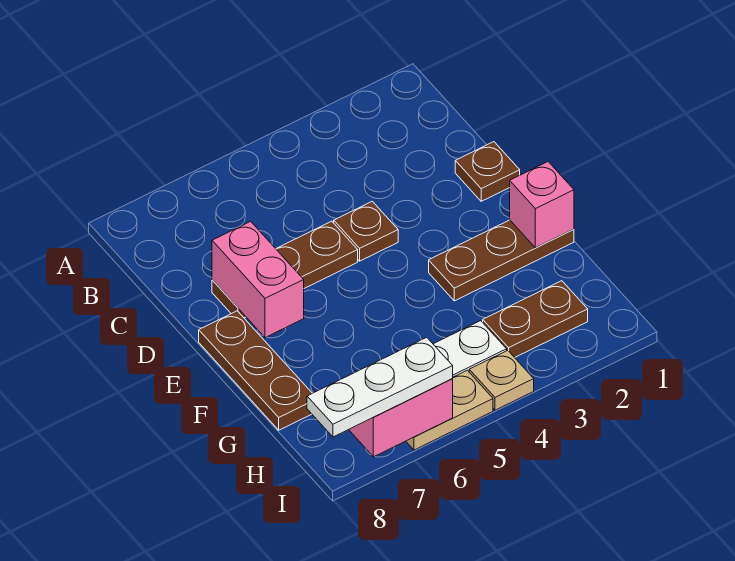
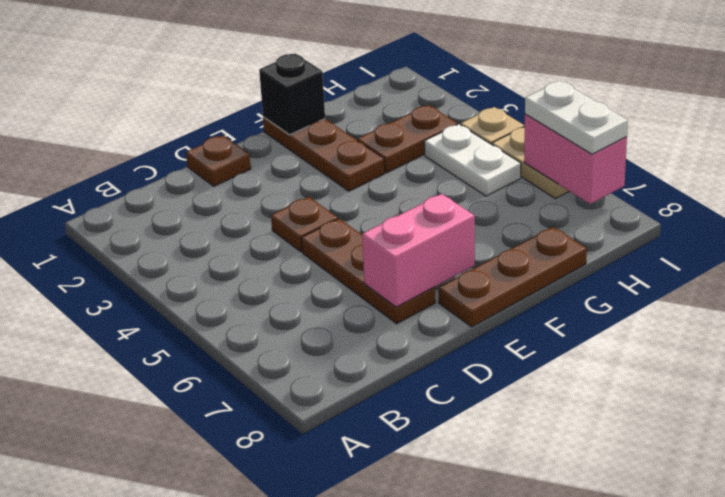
pink 1x1 brick [510,162,574,248] -> black 1x1 brick [259,54,325,135]
brown 1x2 plate [483,281,588,358] -> brown 1x2 plate turned to [357,105,457,173]
white 1x3 plate [307,337,453,437] -> white 1x2 plate [525,81,628,154]

